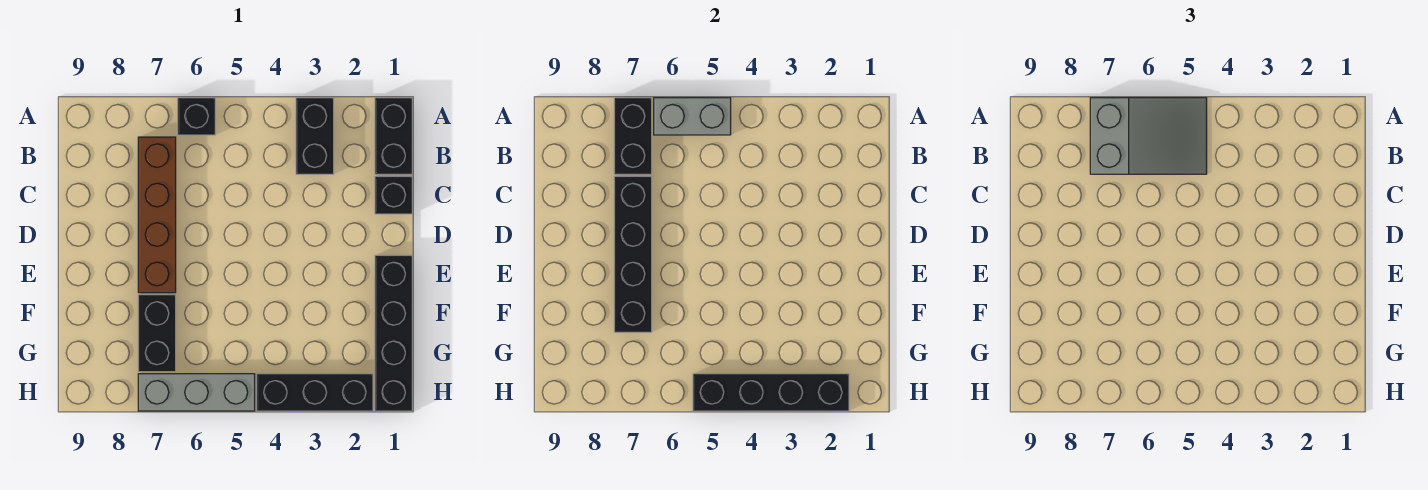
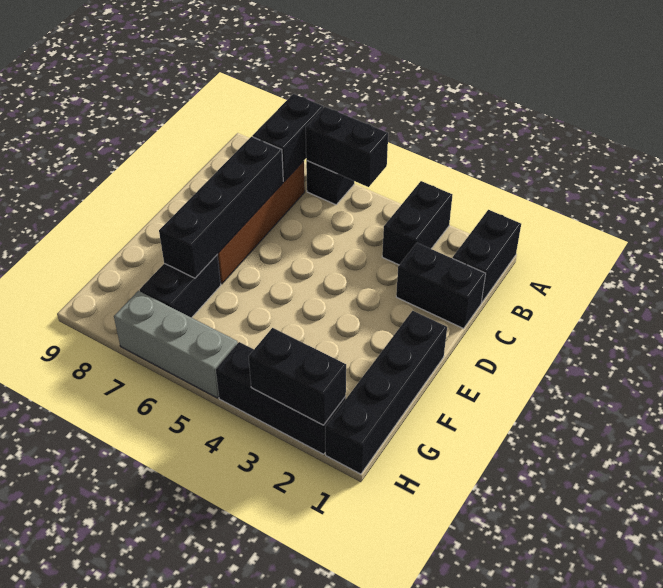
grey 1x2 brick [654,98,731,135] -> black 1x2 brick [306,107,388,187]
grey 2x3 slope [1090,98,1207,174] -> none
black 1x1 brick [375,176,412,214] -> black 1x2 brick [396,243,486,328]
black 1x4 brick [693,374,849,411] -> black 1x2 brick [249,328,346,425]

